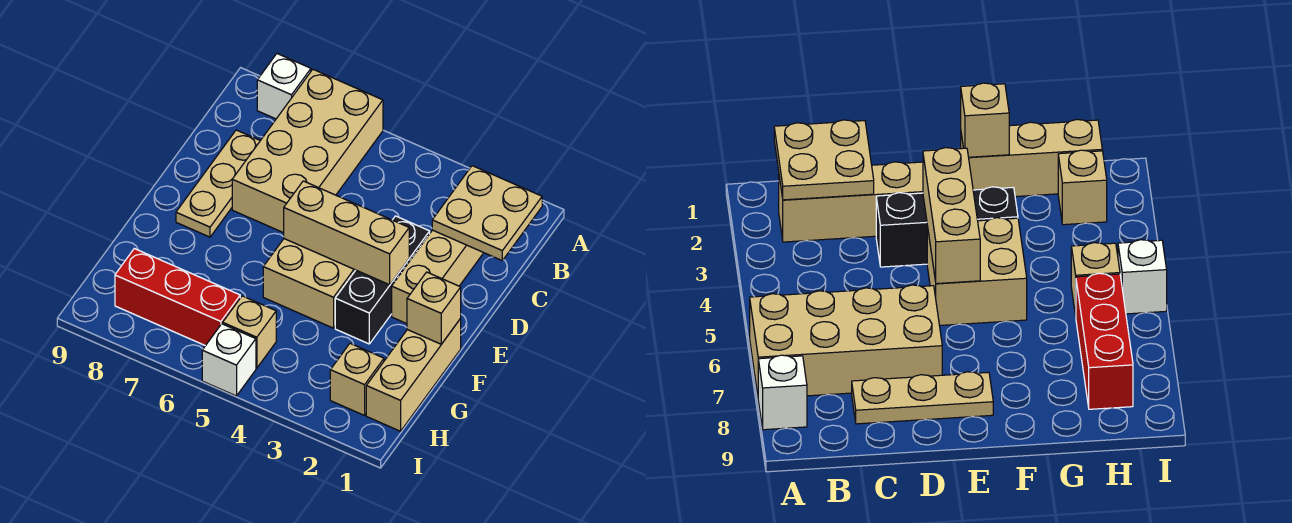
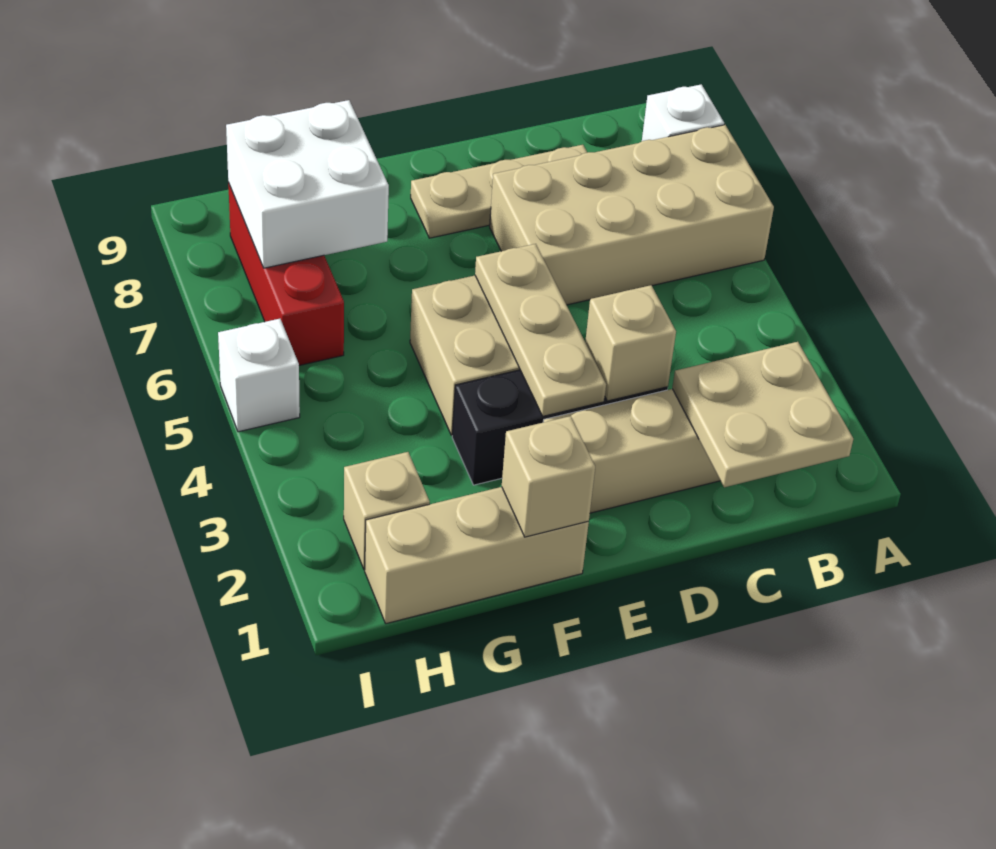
tan 1x3 brick [284,181,409,285] -> tan 1x3 plate [475,244,606,416]
none -> white 2x2 brick [226,100,389,268]
tan 1x1 brick [223,296,276,368] -> tan 1x1 brick moved to [585,285,676,401]

